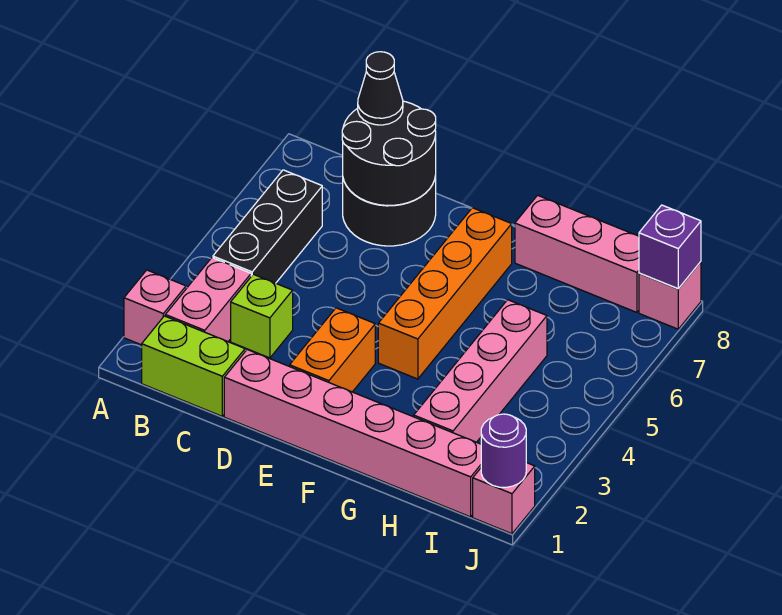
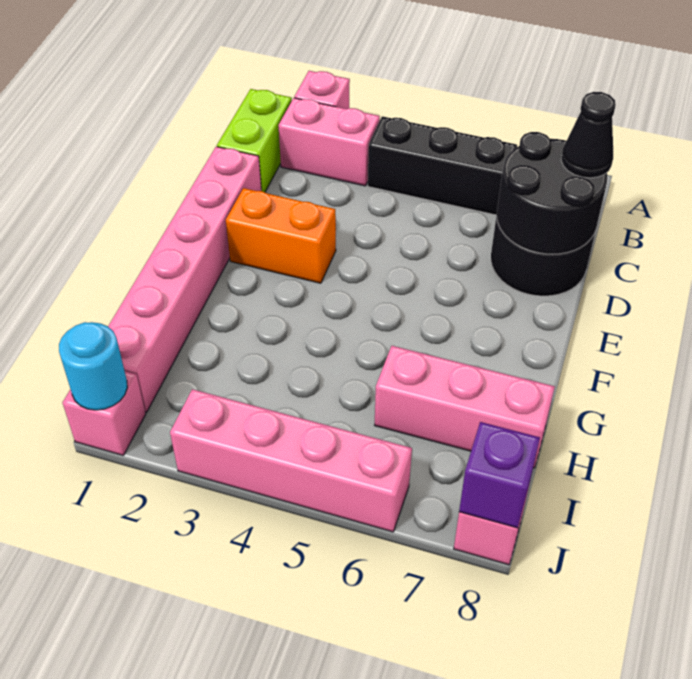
lime 1x1 brick [231,274,293,358] -> none
orange 1x4 brick [378,208,512,379] -> none
pink 1x3 brick [515,195,639,312] -> pink 1x3 brick turned to [375,346,555,468]
pink 1x4 brick [414,300,547,442] -> pink 1x4 brick moved to [170,389,412,532]
purple 1x1 round brick [481,414,526,487] -> cyan 1x1 round brick [59,322,127,410]

